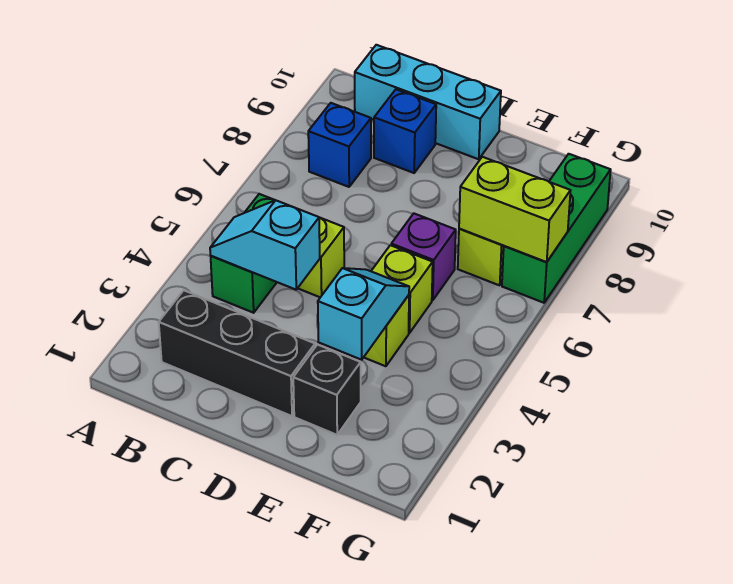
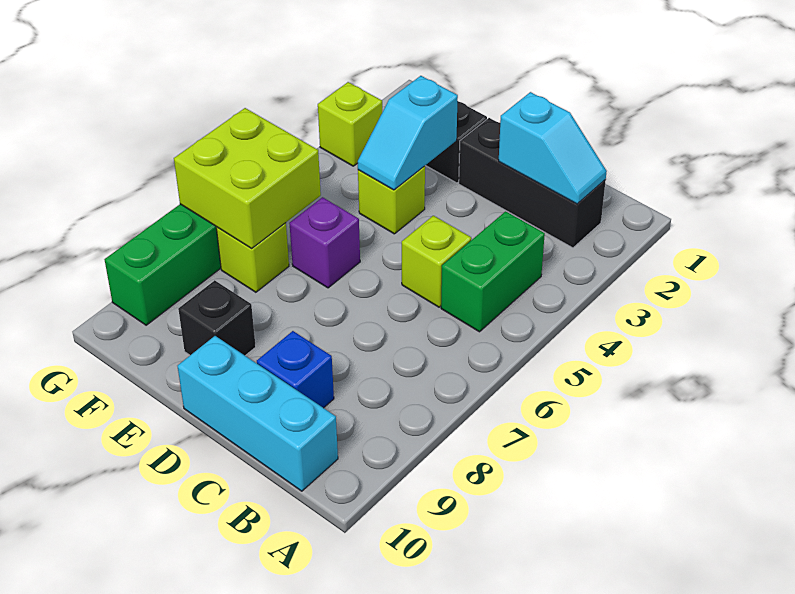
cyan 1x2 slope [210,200,320,290] -> cyan 1x2 slope moved to [499,92,607,204]
blue 1x1 brick [308,103,371,187] -> none
lime 1x1 brick [371,245,433,333] -> lime 1x1 brick moved to [318,82,382,166]
none -> black 1x1 brick [178,280,256,356]
lime 1x2 brick [459,157,571,262] -> lime 2x2 brick [174,108,321,249]

